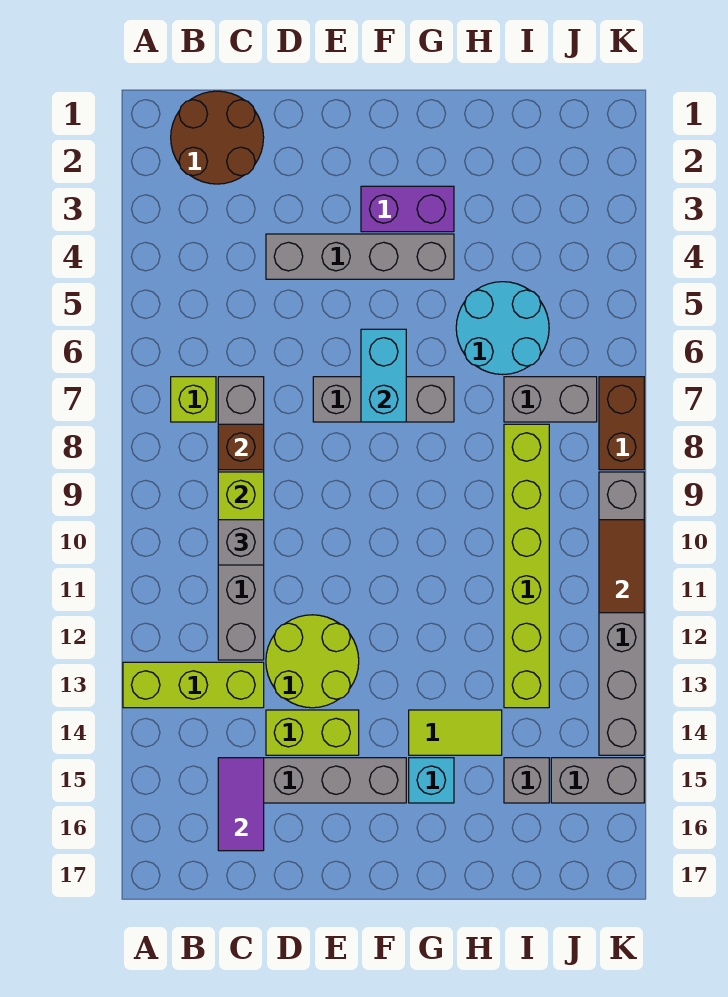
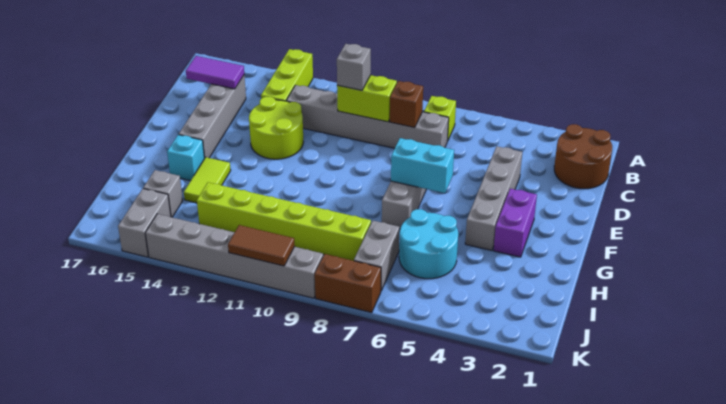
lime 1x2 brick [266,710,359,755] -> none

